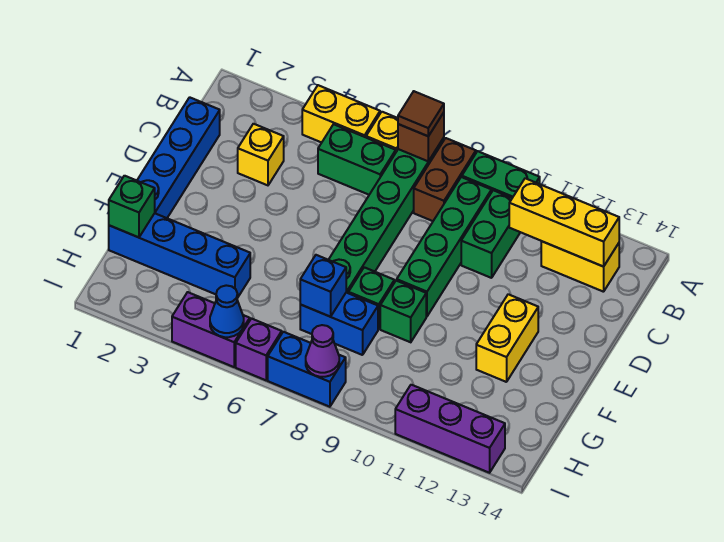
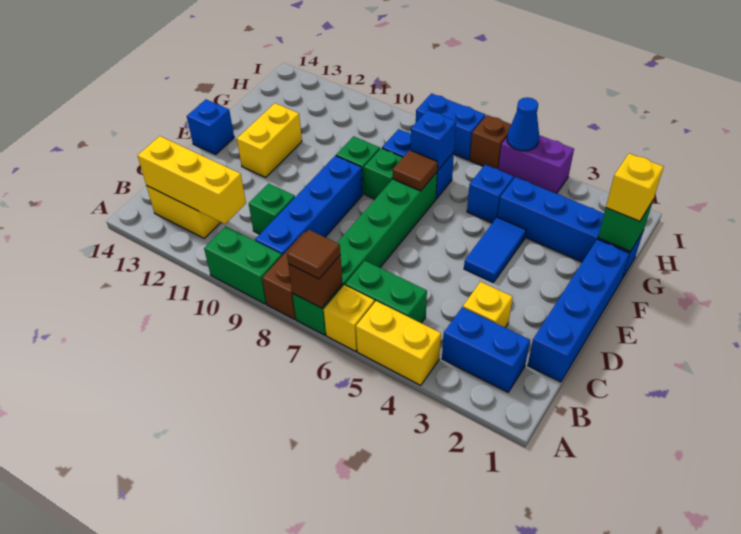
none -> blue 1x2 brick [442,307,530,392]
green 1x4 brick [397,177,491,316] -> blue 1x4 brick [255,156,363,255]
green 1x2 brick [461,190,520,278] -> green 1x1 brick [249,183,295,234]
none -> blue 1x2 tile [464,217,526,283]
none -> blue 1x1 brick [187,99,234,154]
none -> brown 1x1 tile [393,150,438,191]
none -> yellow 1x1 brick [606,153,664,221]
none -> blue 1x1 brick [467,165,514,223]
purple 1x1 brick [236,319,282,380] -> brown 1x1 brick [470,115,511,169]
purple 1x1 cone [306,325,339,377] -> none
purple 1x3 brick [395,385,505,473] -> none

